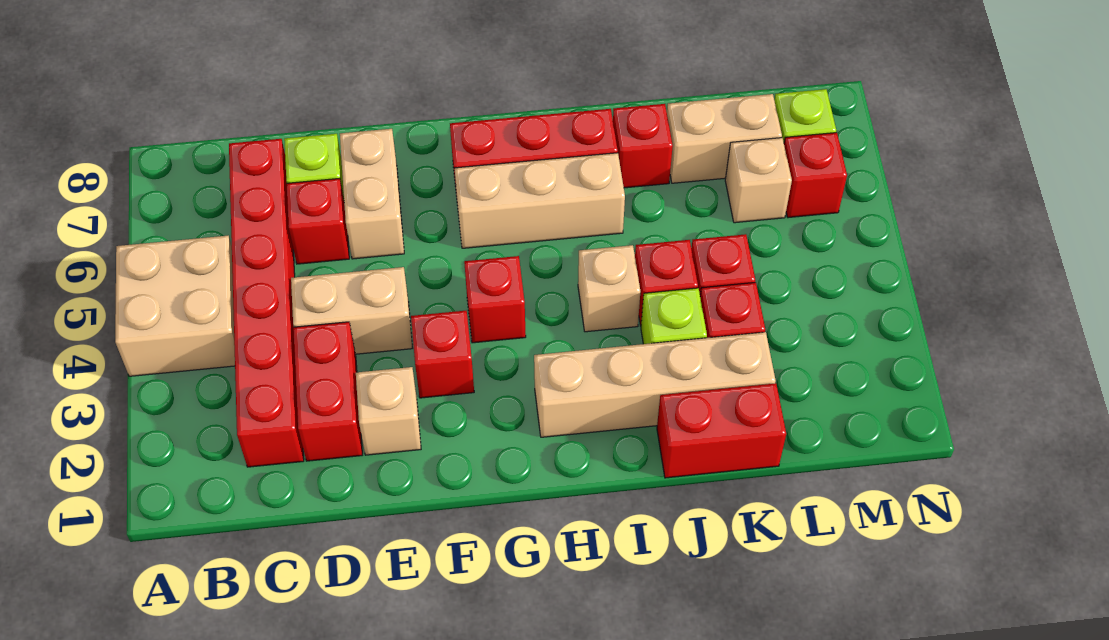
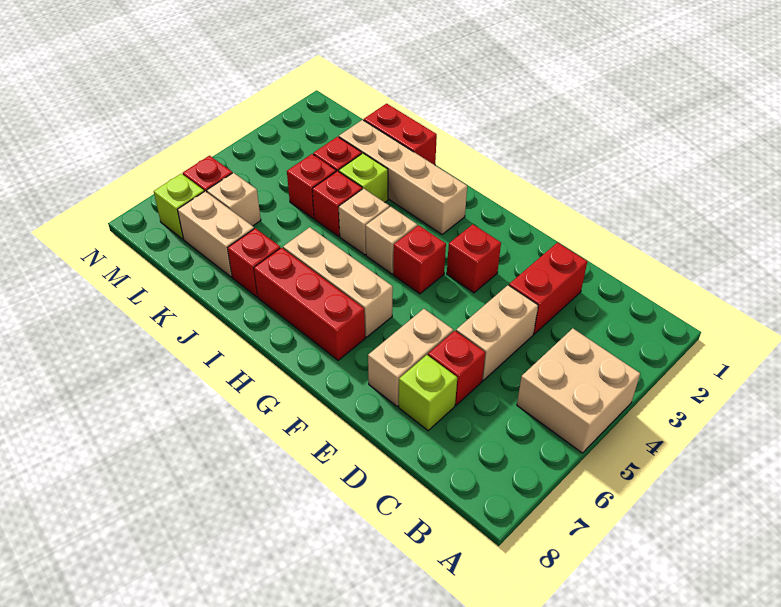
red 1x6 brick [229,139,304,467] -> none
tan 1x2 brick [291,267,412,354] -> tan 1x2 brick turned to [456,285,538,381]
tan 1x1 brick [356,367,421,455] -> tan 1x1 brick moved to [366,207,417,274]

